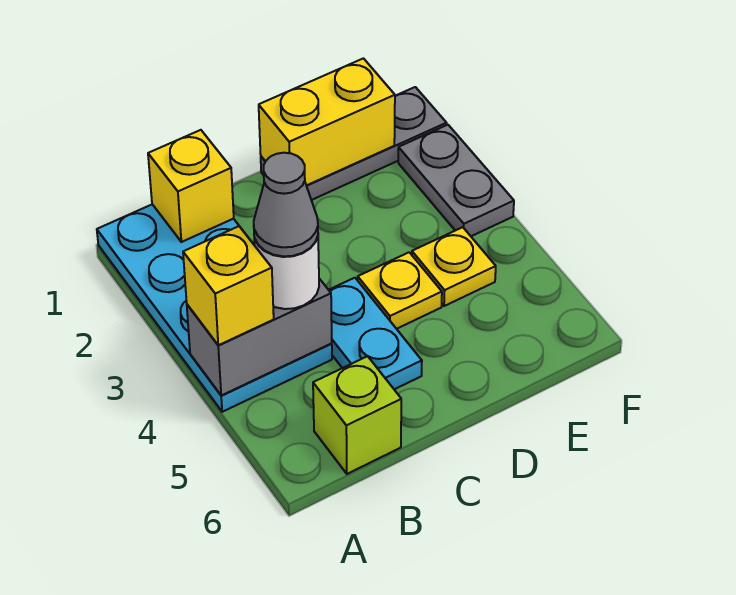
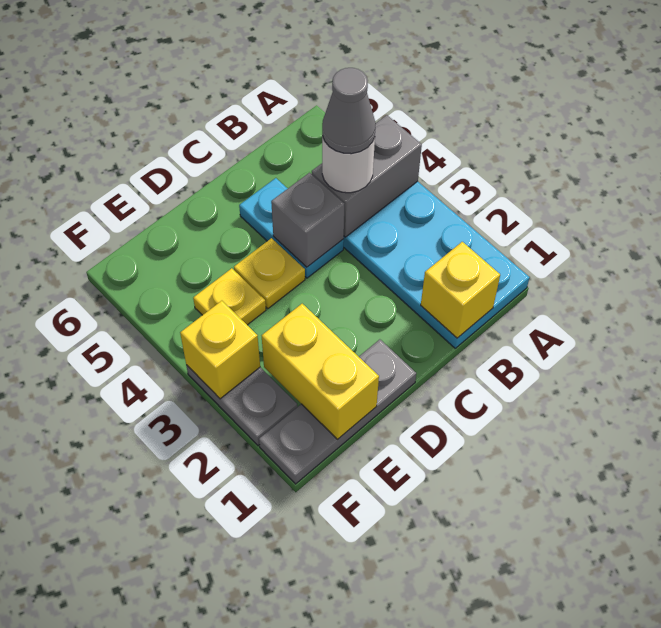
yellow 1x1 brick [183,226,274,345] -> yellow 1x1 brick moved to [180,301,260,399]
lime 1x1 brick [313,356,401,474] -> none
none -> grey 1x1 brick [271,173,344,267]
yellow 1x2 brick [259,58,395,186] -> yellow 1x2 brick turned to [262,304,379,440]

